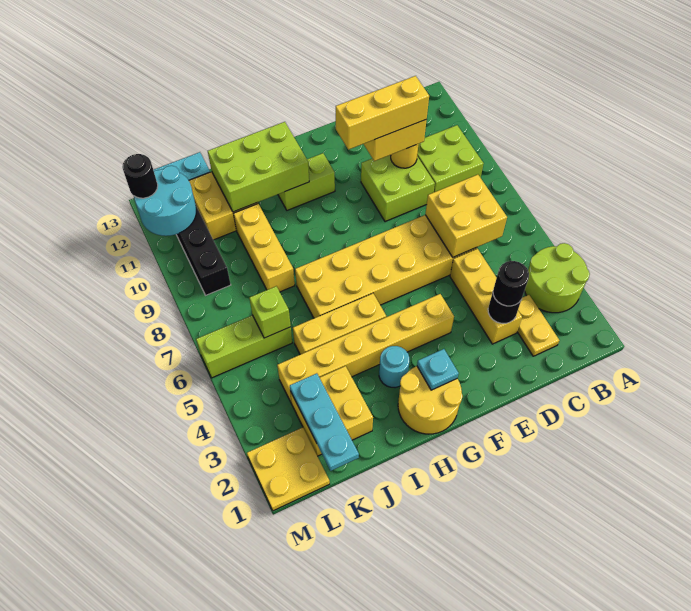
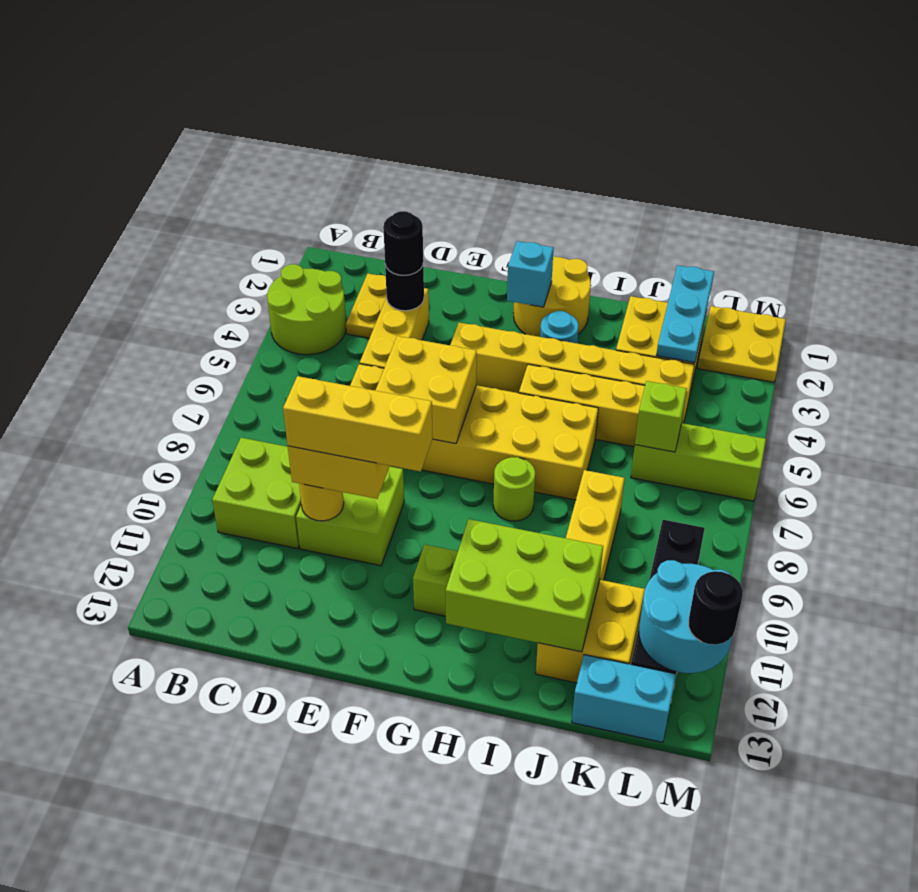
yellow 2x2 brick [425,175,507,257] -> yellow 2x2 brick moved to [375,336,477,444]
cyan 1x1 plate [417,349,459,390] -> cyan 1x1 brick [507,241,554,307]
none -> lime 1x1 round brick [493,457,535,521]

